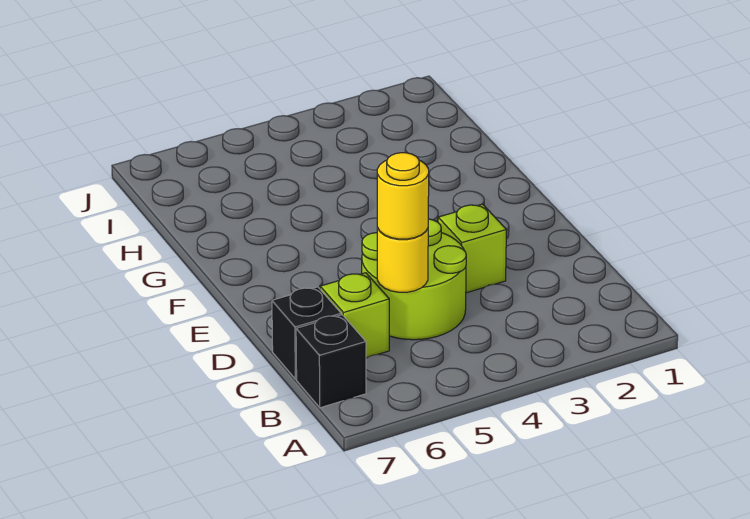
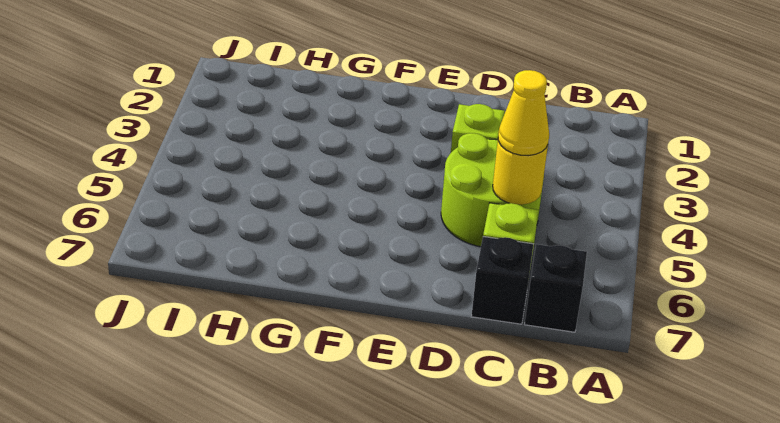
yellow 1x1 round brick [377,153,429,239] -> yellow 1x1 cone [498,70,549,156]

